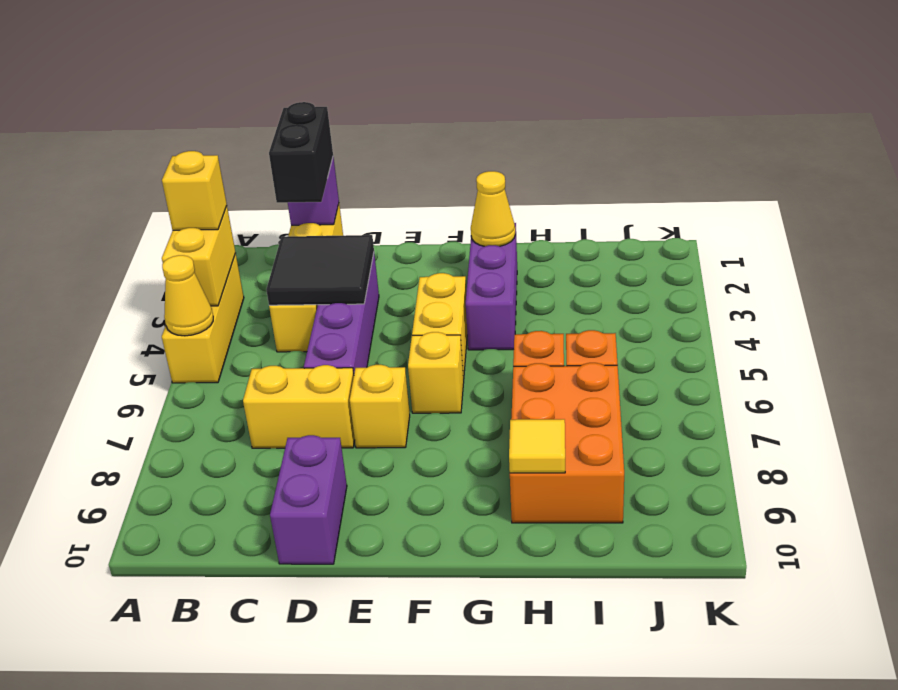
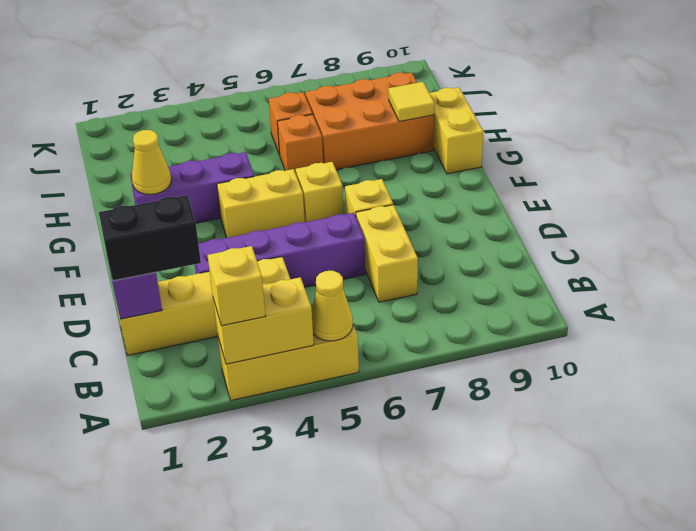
black 2x2 tile [266,235,374,305] -> none
purple 1x2 brick [270,435,347,564] -> none
none -> yellow 1x2 brick [430,87,484,174]

